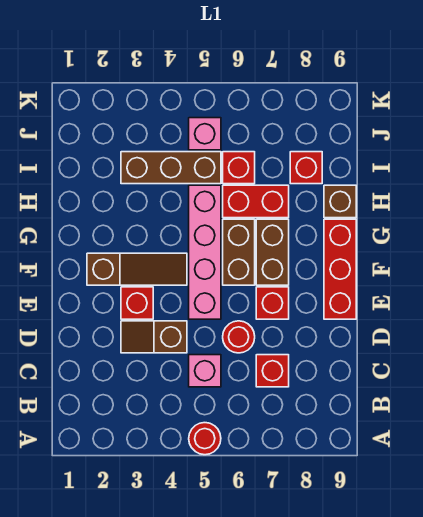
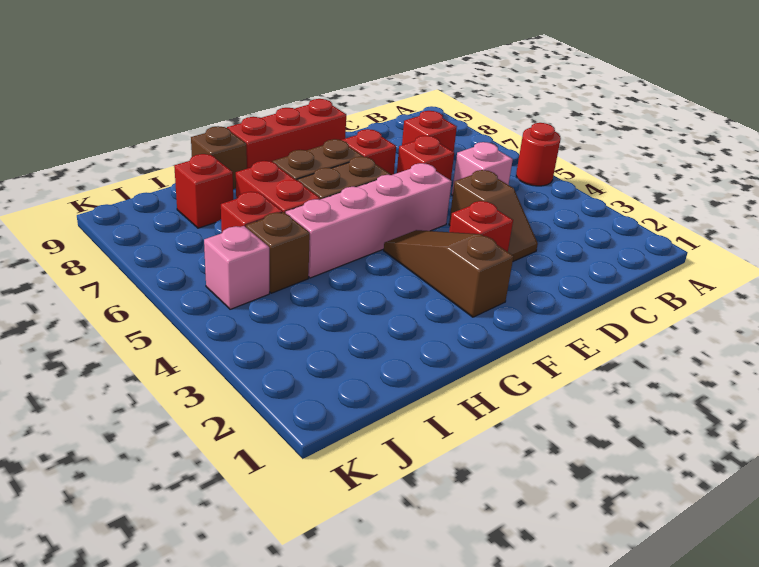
red 1x1 round brick [223,321,255,353] -> red 1x1 brick [397,136,454,180]
brown 1x3 brick [121,152,221,184] -> brown 1x1 brick [246,212,310,293]

